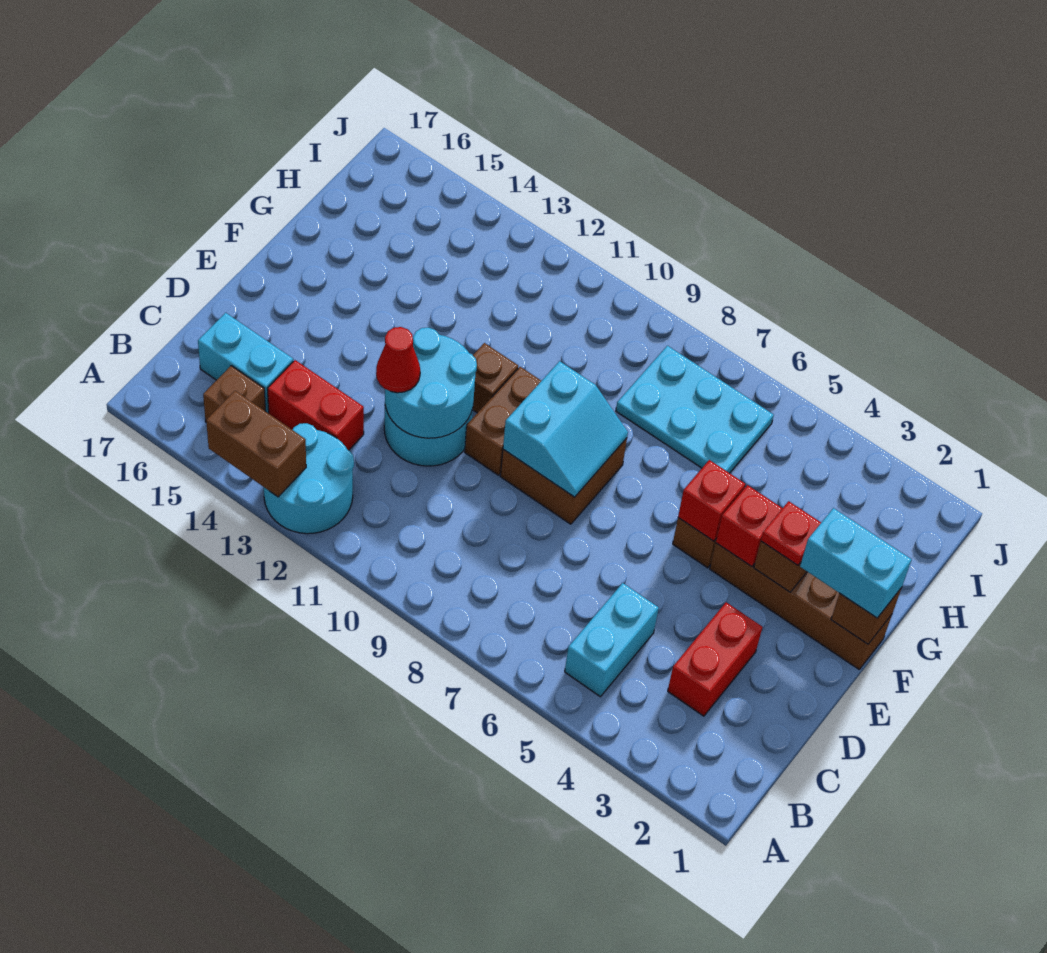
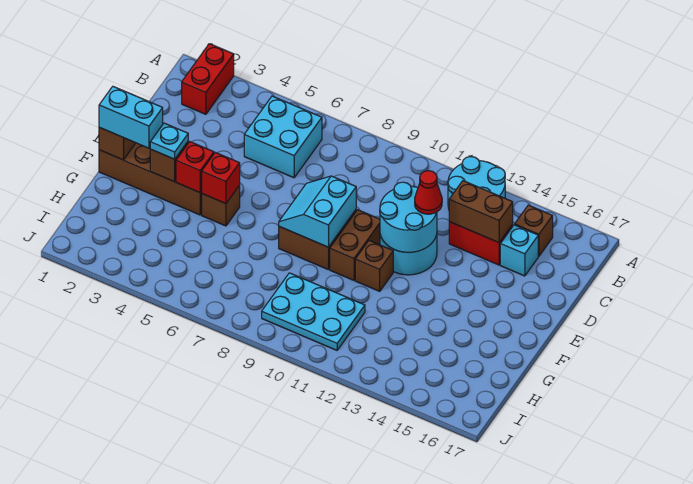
brown 1x2 brick [206,391,306,497] -> brown 1x2 brick moved to [449,181,513,243]
cyan 1x2 brick [565,583,659,697] -> cyan 2x2 brick [244,96,322,178]
red 1x2 brick [668,602,762,716] -> red 1x2 brick moved to [182,44,234,114]
cyan 1x2 brick [198,313,293,413] -> cyan 1x1 brick [500,225,538,276]
red 1x1 plate [761,501,821,565] -> cyan 1x1 plate [150,123,188,159]
cyan 2x3 plate [616,346,774,473] -> cyan 2x3 plate moved to [262,273,365,350]

